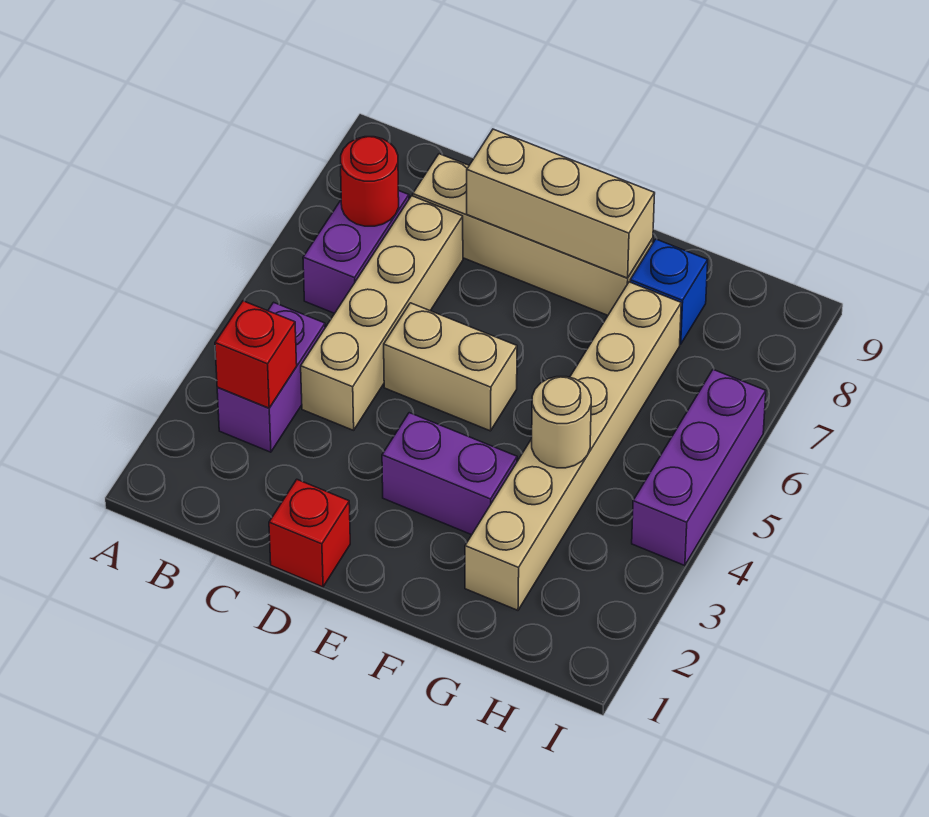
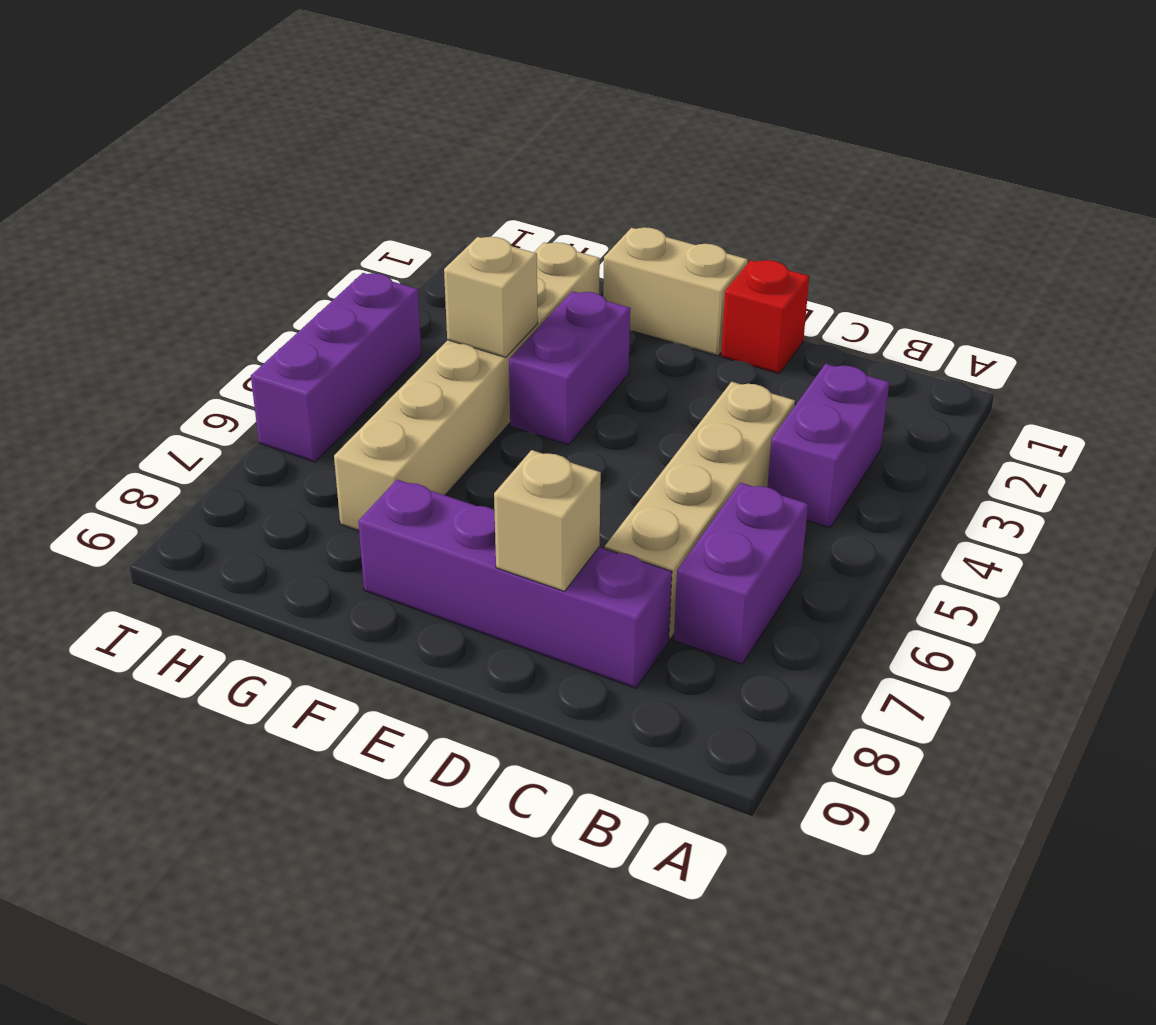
red 1x1 brick [215,301,297,408] -> none
red 1x1 round brick [341,137,399,226] -> none
tan 1x4 brick [413,154,653,315] -> purple 1x4 brick [358,480,672,688]
tan 1x2 brick [384,303,517,431] -> tan 1x2 brick moved to [603,227,748,356]
tan 1x3 brick [467,129,655,278] -> tan 1x1 brick [494,450,601,591]
purple 1x2 brick [382,413,517,535] -> purple 1x2 brick turned to [509,291,630,445]
tan 1x1 round brick [532,377,591,468] -> tan 1x1 brick [444,237,538,357]
blue 1x1 brick [630,239,708,344] -> none

